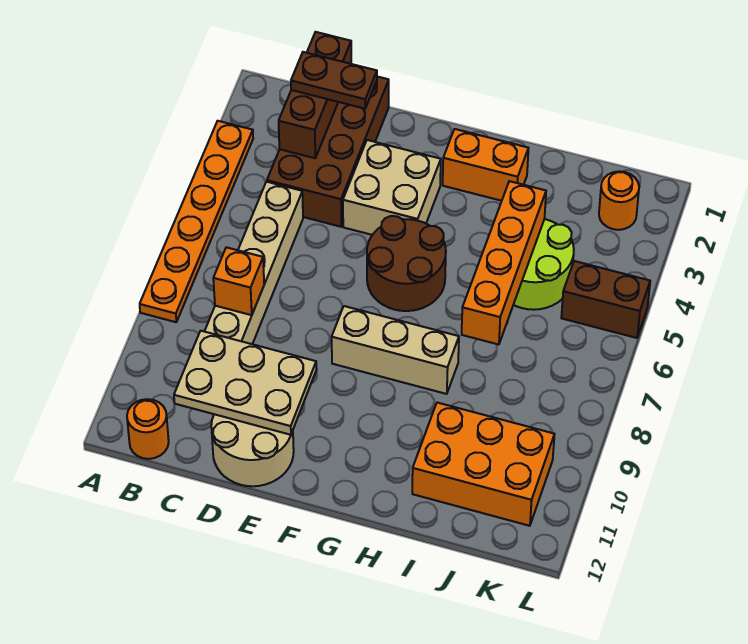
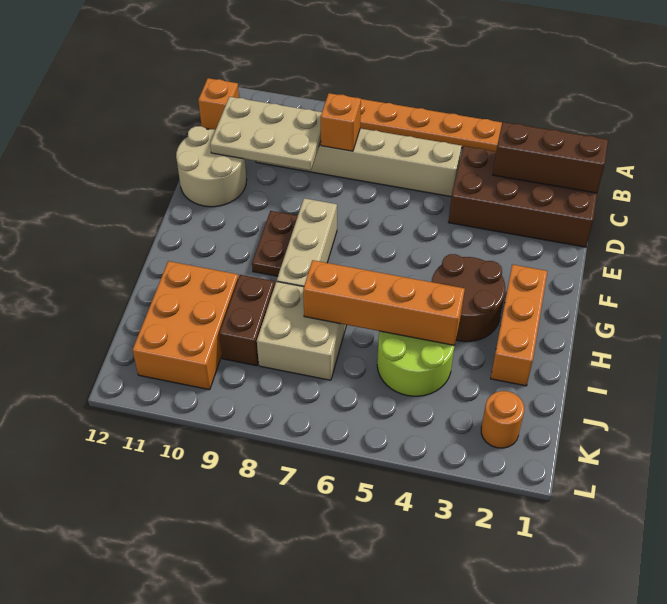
orange 1x1 round brick [127,399,169,459] -> orange 1x1 brick [198,78,239,129]
brown 1x2 plate [291,52,377,109] -> brown 1x2 plate moved to [252,211,298,276]
tan 2x3 plate [174,331,316,435] -> tan 2x3 plate turned to [210,97,322,170]
tan 2x2 brick [343,140,441,235] -> tan 2x2 brick moved to [257,282,346,380]
brown 2x2 round brick [367,216,446,311] -> brown 2x2 round brick moved to [432,254,505,342]
orange 1x2 brick [443,129,528,201] -> orange 1x3 brick [491,264,547,386]
brown 1x2 brick [561,261,650,338] -> brown 1x2 brick moved to [219,275,275,366]

